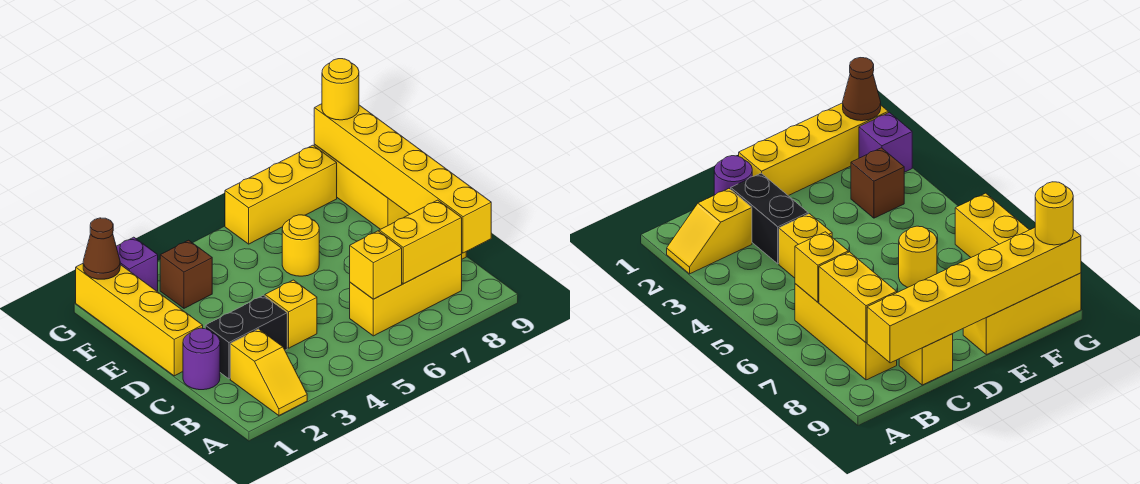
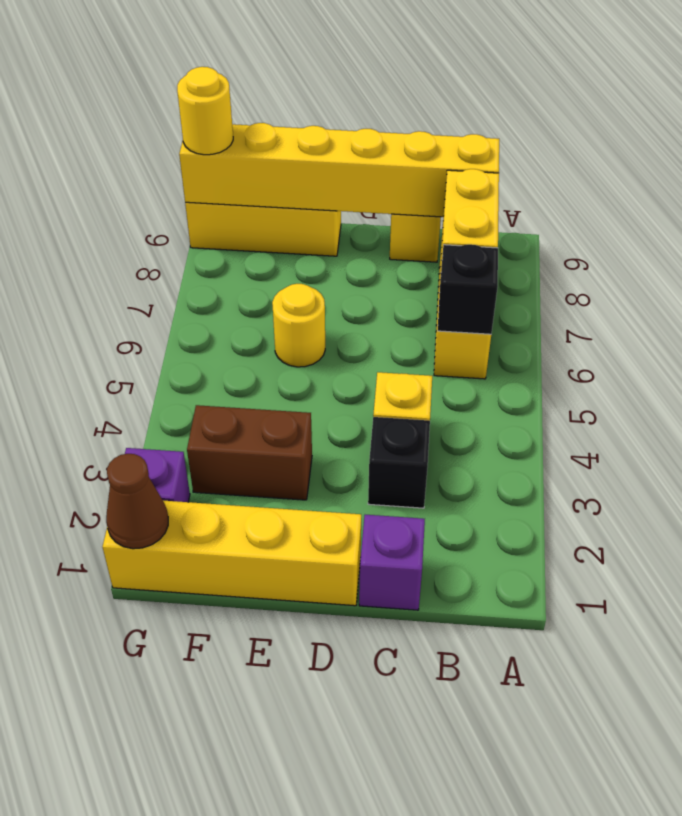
yellow 1x2 slope [230,329,307,416] -> none
yellow 1x1 brick [350,231,402,299] -> black 1x1 brick [438,244,498,334]
purple 1x1 round brick [183,328,220,390] -> purple 1x1 brick [359,515,425,610]
black 1x2 brick [205,295,287,379] -> black 1x1 brick [368,417,430,508]
brown 1x1 brick [160,240,212,308] -> brown 1x2 brick [187,405,312,500]
yellow 1x3 brick [225,145,337,244] -> none

